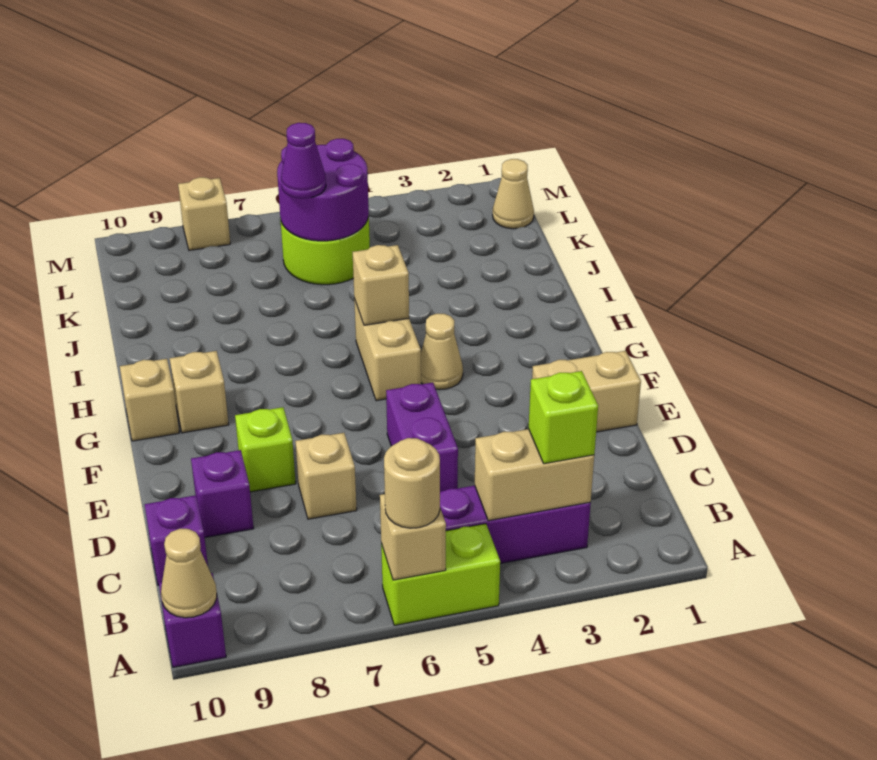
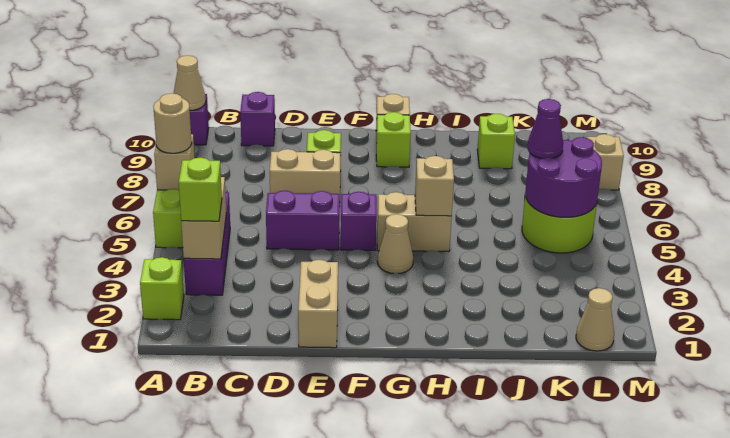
none -> lime 1x1 brick [140,257,184,320]
tan 1x1 brick [295,433,357,519] -> tan 1x2 brick [270,149,341,194]
purple 1x1 brick [191,450,254,537] -> purple 1x1 brick moved to [341,192,377,250]
tan 1x1 brick [170,351,229,433] -> lime 1x1 brick [376,112,411,167]
none -> lime 1x1 brick [477,114,515,169]

